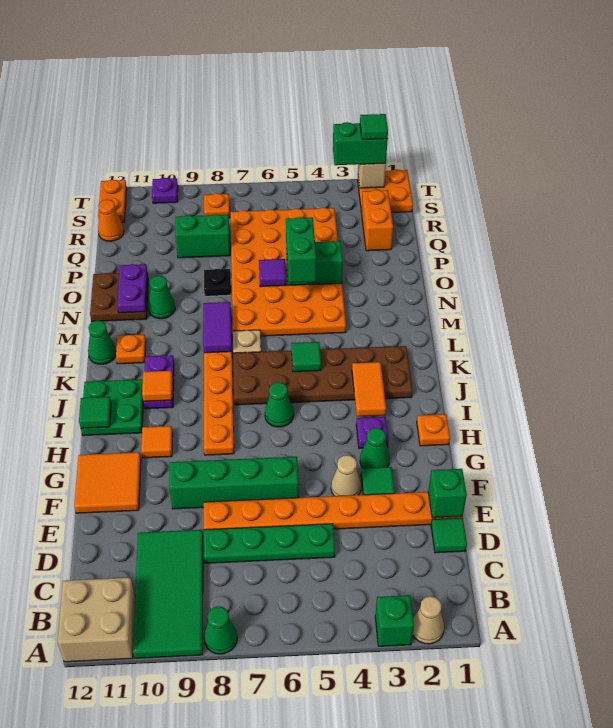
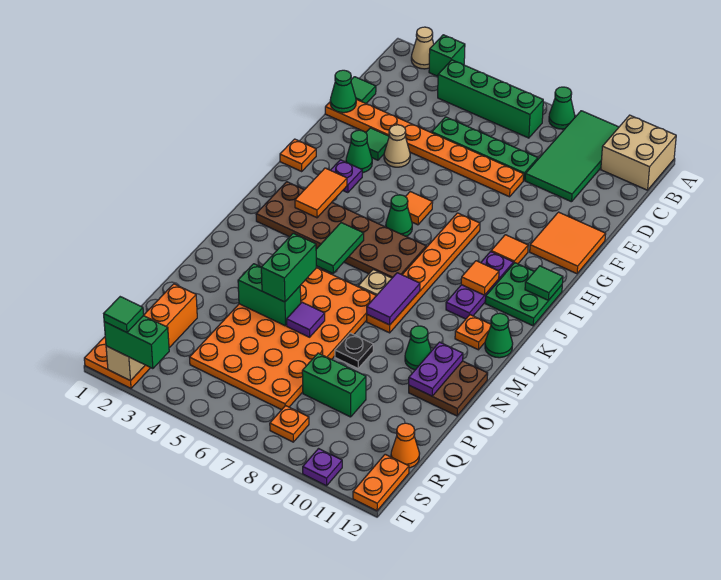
green 1x1 brick [428,469,467,518] -> green 1x1 cone [330,70,356,113]
green 1x4 brick [169,457,299,509] -> green 1x4 brick moved to [438,60,543,138]
none -> orange 1x1 tile [405,192,433,225]
purple 1x2 plate [143,355,174,409] -> purple 1x3 plate [446,252,514,319]
green 1x1 tile [291,342,321,372] -> green 1x2 tile [316,223,364,274]

